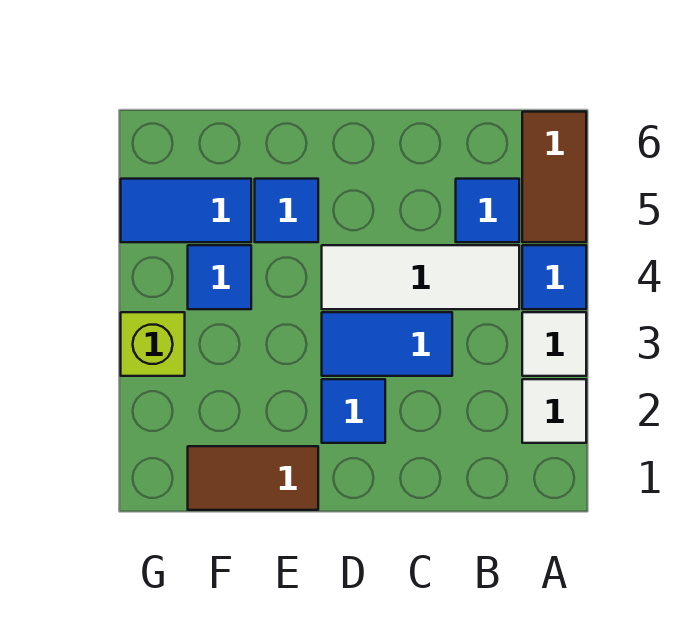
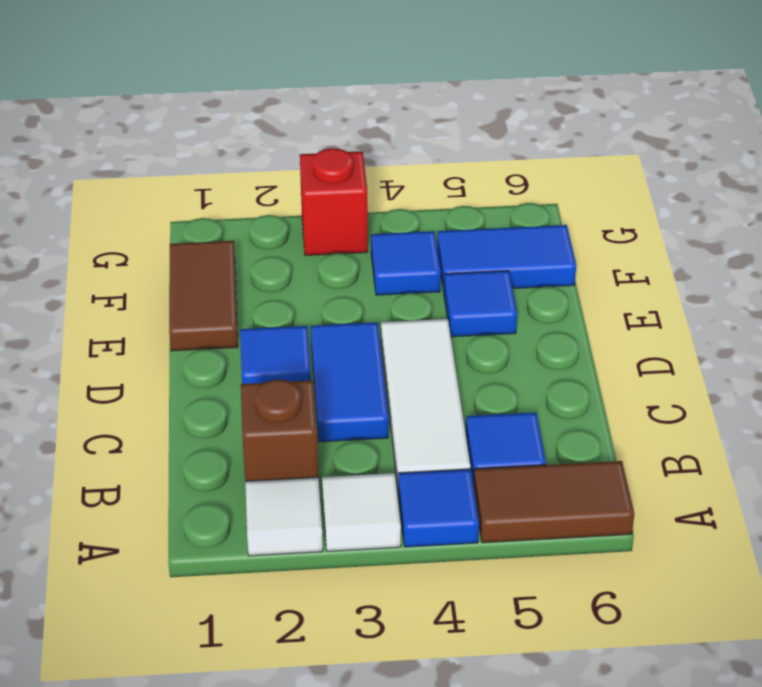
none -> brown 1x1 brick [241,380,318,481]
blue 1x2 tile [121,179,251,242] -> blue 1x2 tile turned to [437,225,576,292]
lime 1x1 brick [121,312,185,376] -> red 1x1 brick [300,148,368,256]

